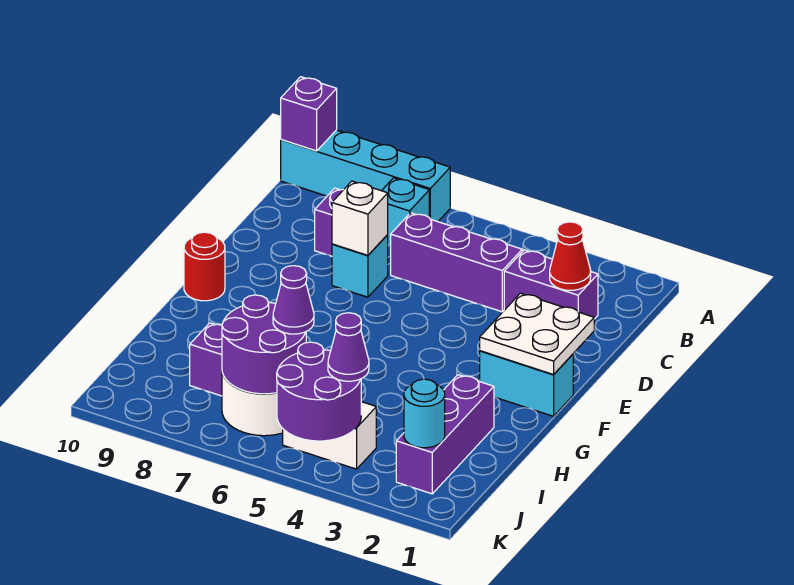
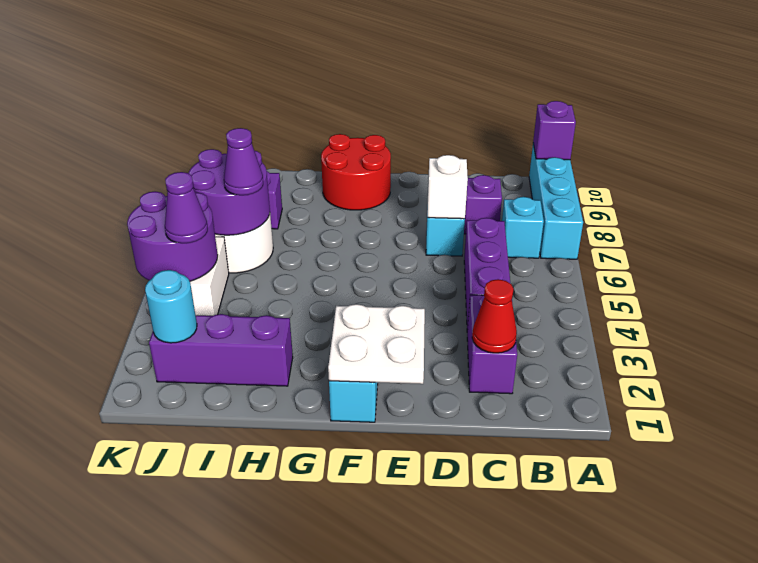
red 1x1 round brick [184,232,225,301] -> red 2x2 round brick [321,134,391,210]

